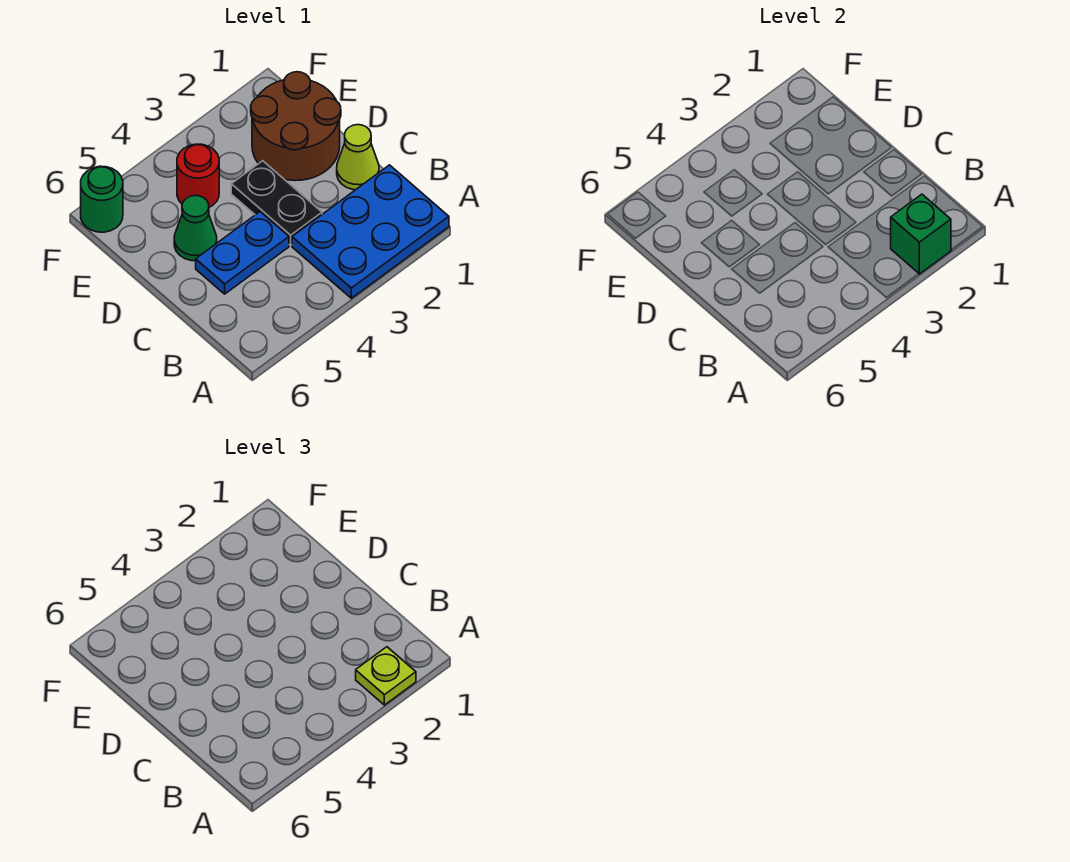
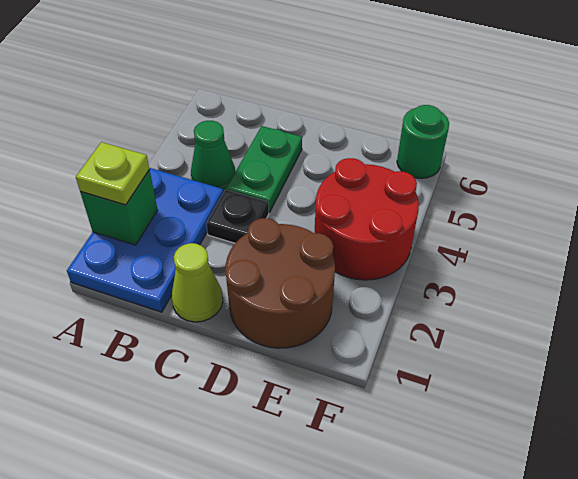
black 1x2 plate [231,161,322,245] -> black 1x1 plate [206,190,269,243]
blue 1x2 plate [196,212,289,294] -> green 1x2 plate [226,126,302,212]
green 1x1 cone [174,195,217,261] -> green 1x1 cone moved to [191,121,235,191]
red 1x1 round brick [177,144,219,207] -> red 2x2 round brick [315,158,419,280]

